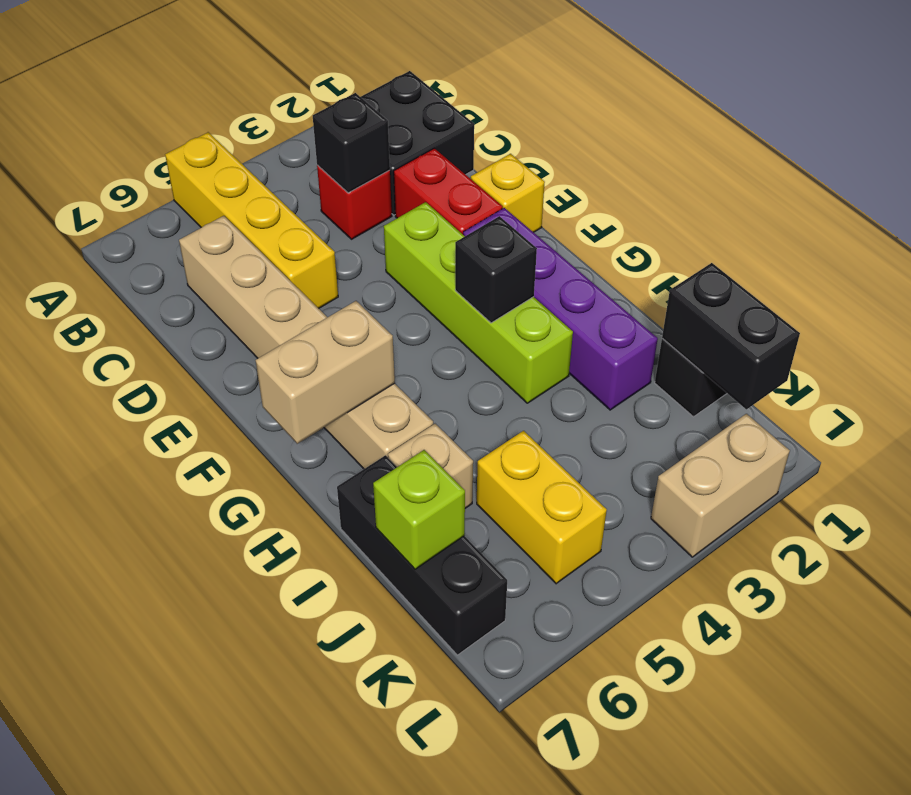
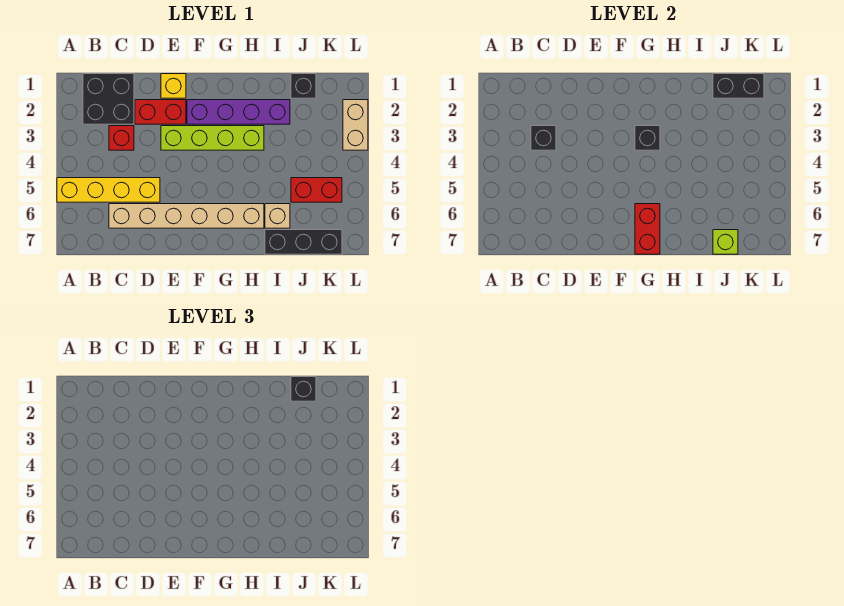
tan 1x2 brick [256,301,395,444] -> red 1x2 brick [635,204,660,254]
none -> black 1x1 brick [291,377,316,401]
yellow 1x2 brick [477,431,607,584] -> red 1x2 brick [291,178,342,202]

